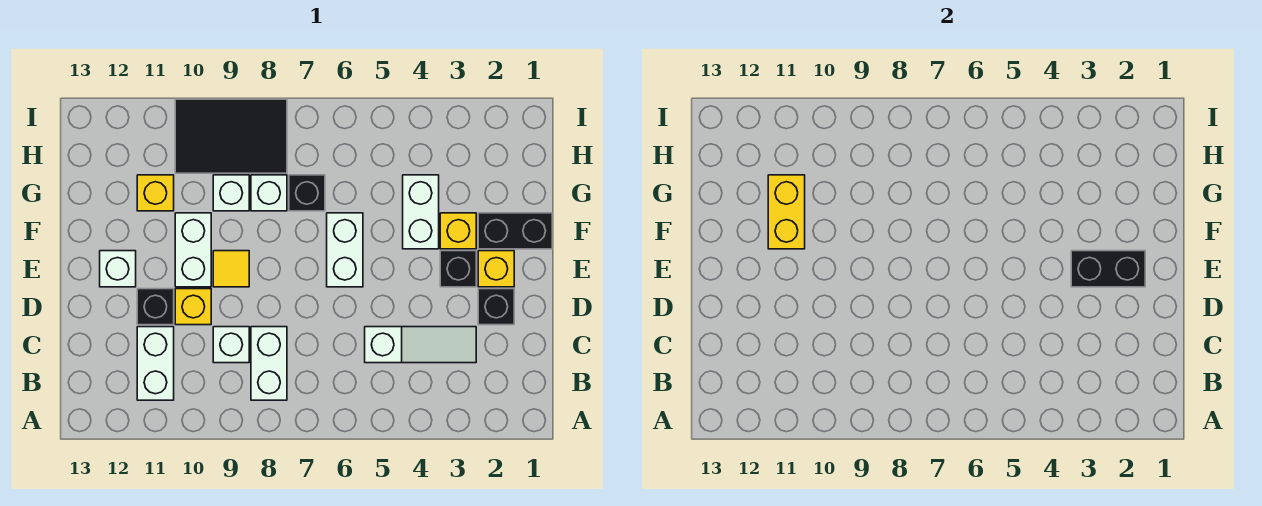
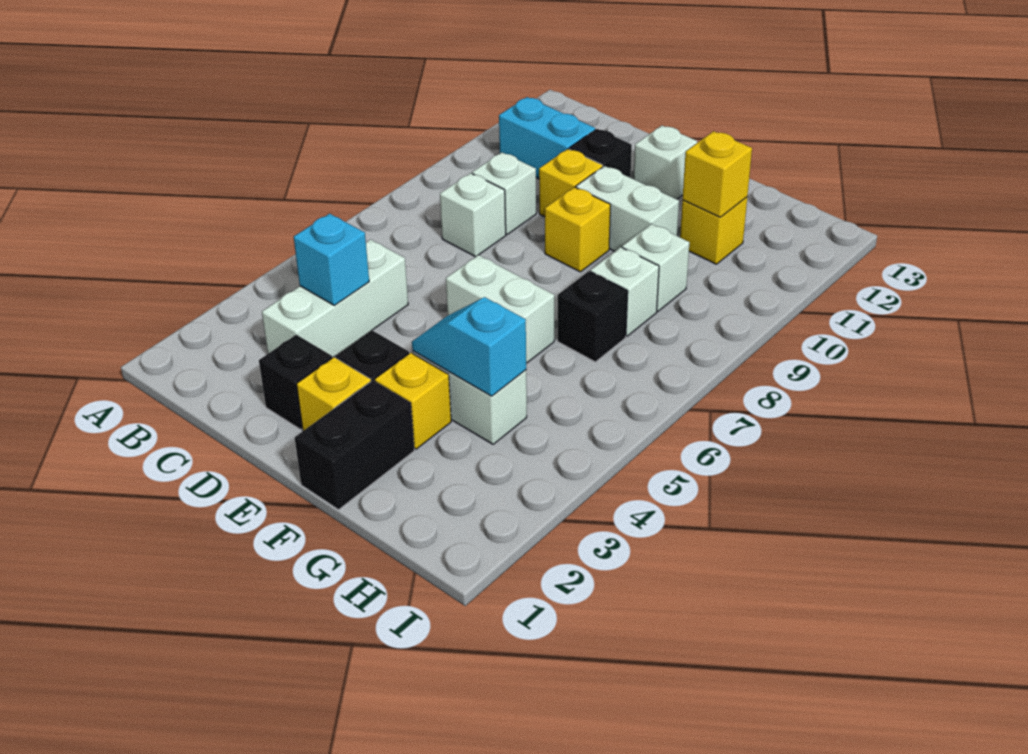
white 1x2 brick [251,327,287,400] -> white 1x1 brick [440,173,506,257]
white 1x2 brick [137,327,174,400] -> cyan 1x2 brick [499,97,595,179]
white 1x3 slope [365,327,476,363] -> white 1x3 brick [262,240,408,358]
none -> cyan 1x1 brick [294,214,369,305]
black 1x2 brick [1071,251,1145,287] -> none
yellow 1x1 tile [213,251,249,287] -> yellow 1x1 brick [545,187,610,272]
none -> cyan 1x2 slope [412,297,526,396]
yellow 1x2 brick [768,175,805,249] -> yellow 1x1 brick [682,131,752,217]
black 2x3 tile [175,99,287,173] -> none

